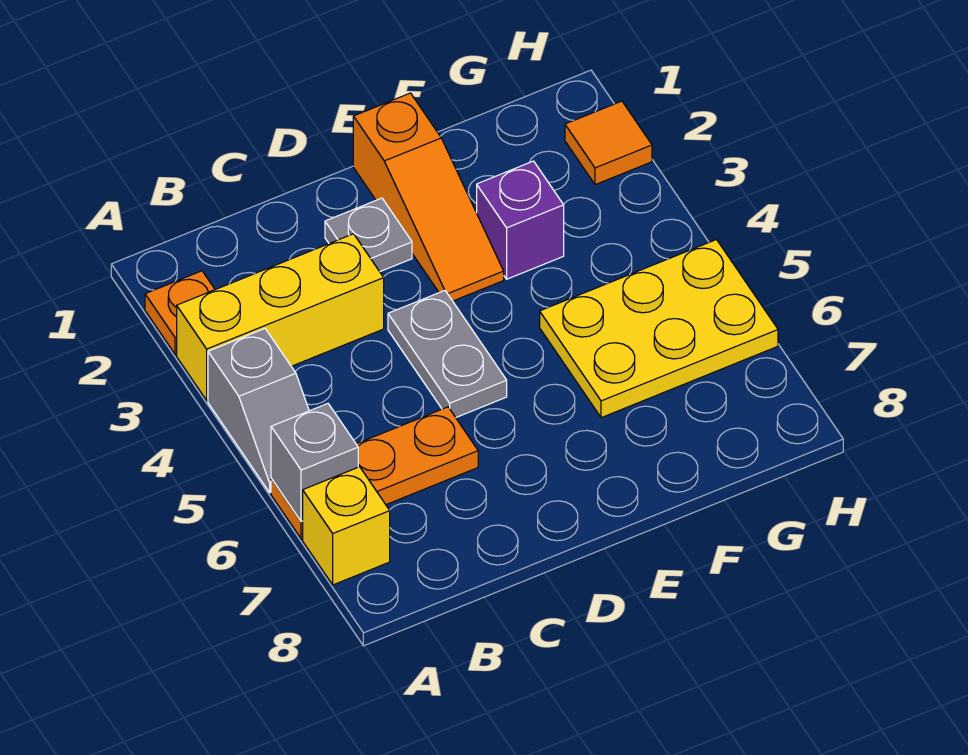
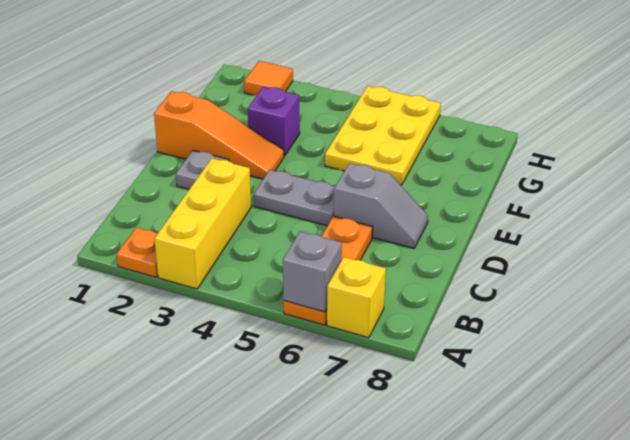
grey 1x2 slope [208,329,309,493] -> grey 1x2 slope moved to [334,163,428,248]

